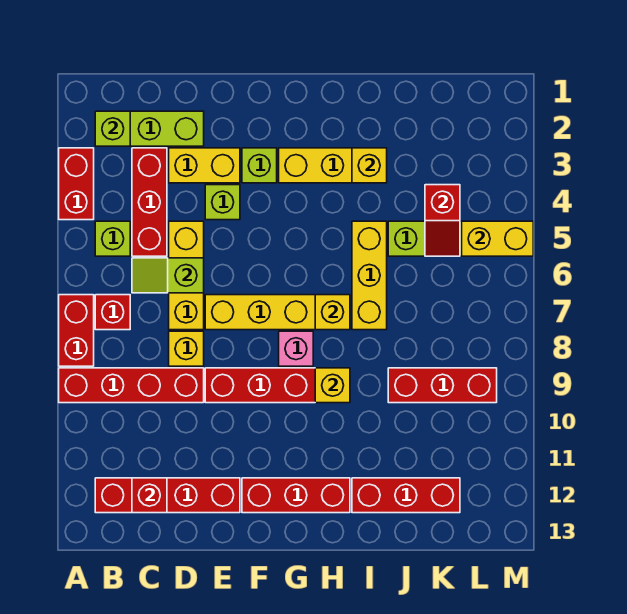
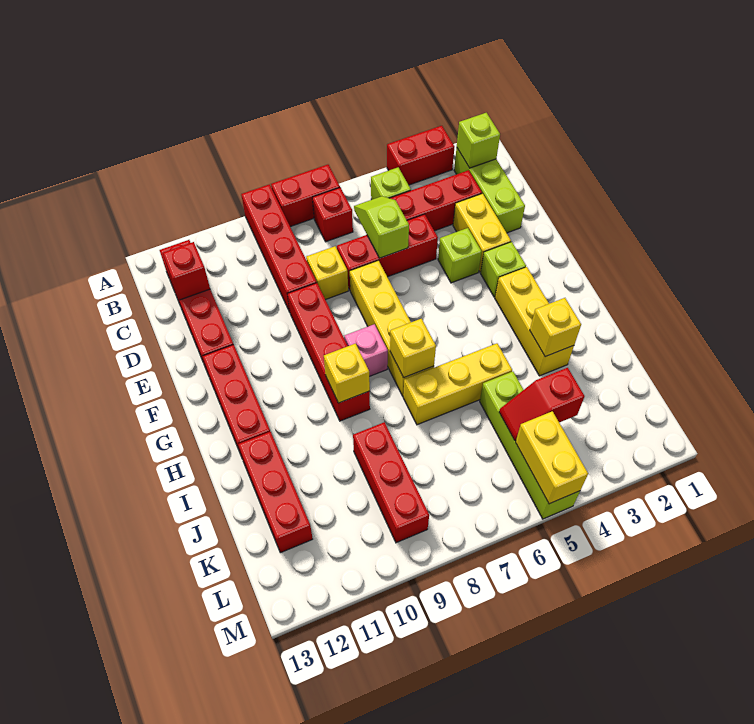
yellow 1x3 brick [169,221,204,330] -> red 1x3 brick [337,214,438,290]

